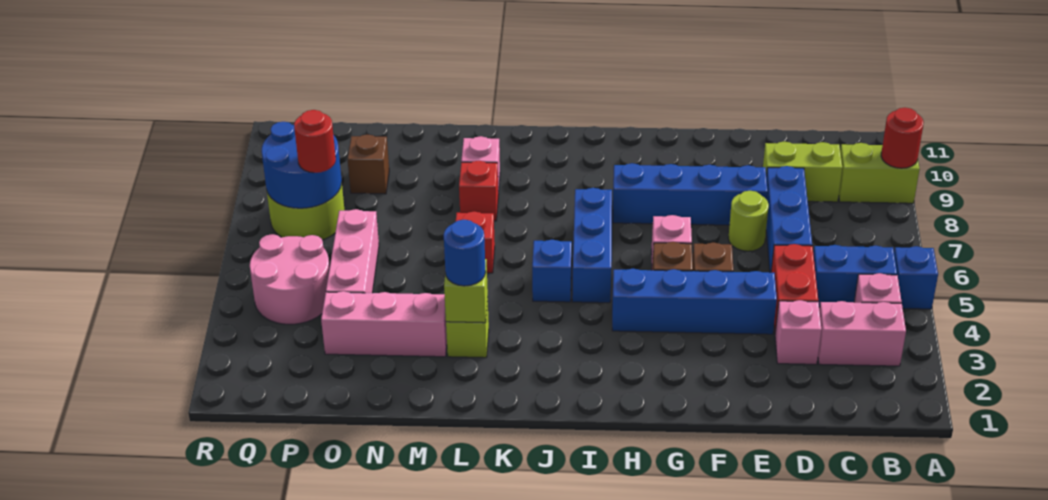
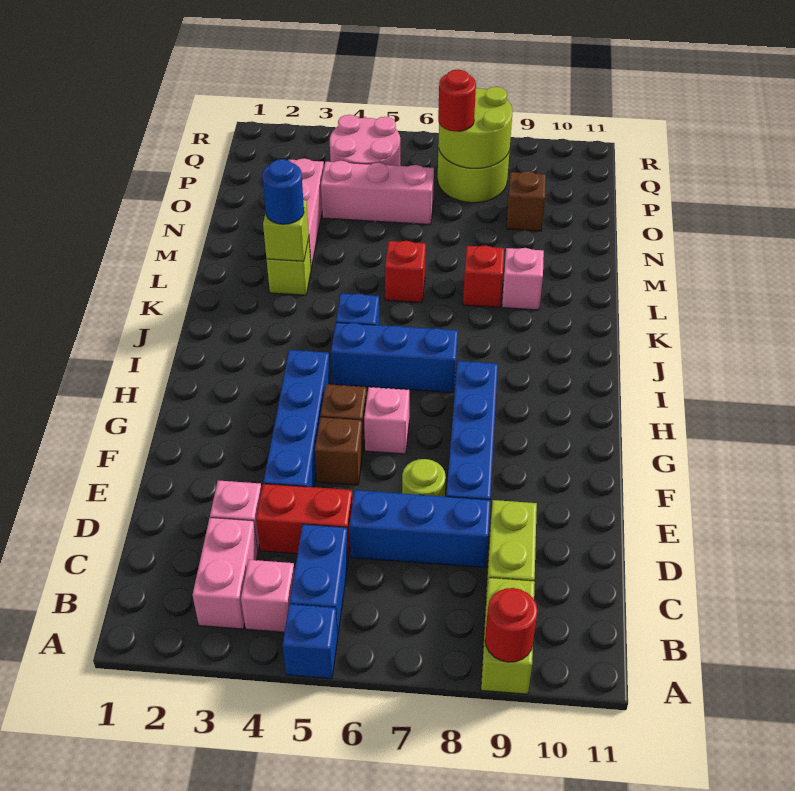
blue 2x2 round brick [261,122,342,208] -> lime 2x2 round brick [439,87,512,168]

